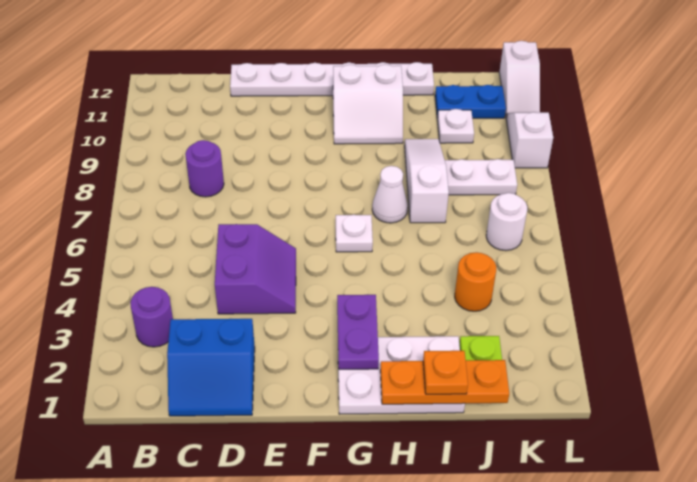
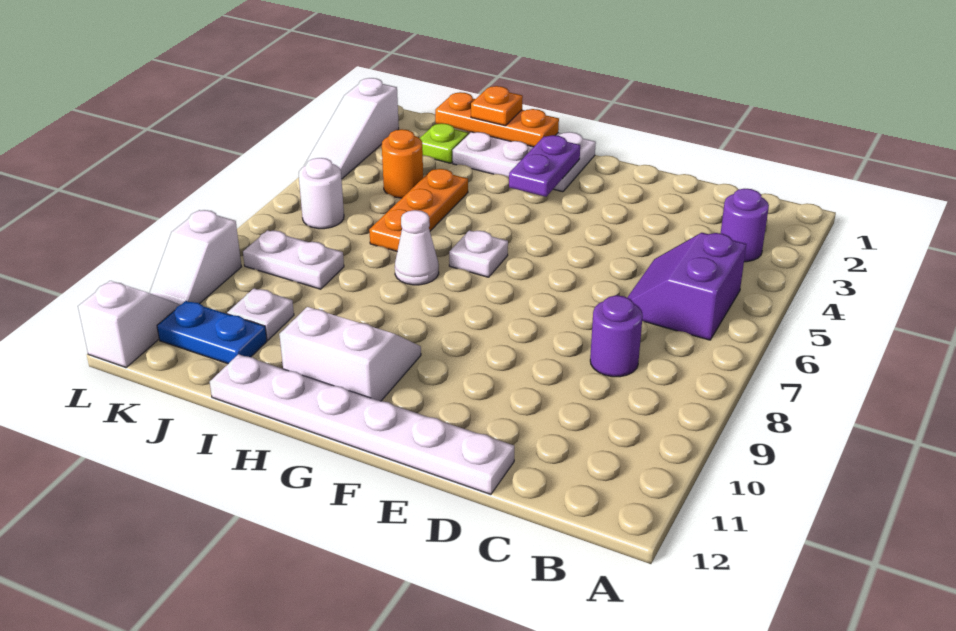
blue 2x2 slope [167,319,255,416] -> none
purple 2x2 slope [215,224,296,314] -> purple 2x2 slope moved to [627,233,746,340]
none -> orange 1x3 plate [369,169,468,251]
white 1x3 slope [405,139,449,223] -> white 1x3 slope moved to [304,78,399,179]

